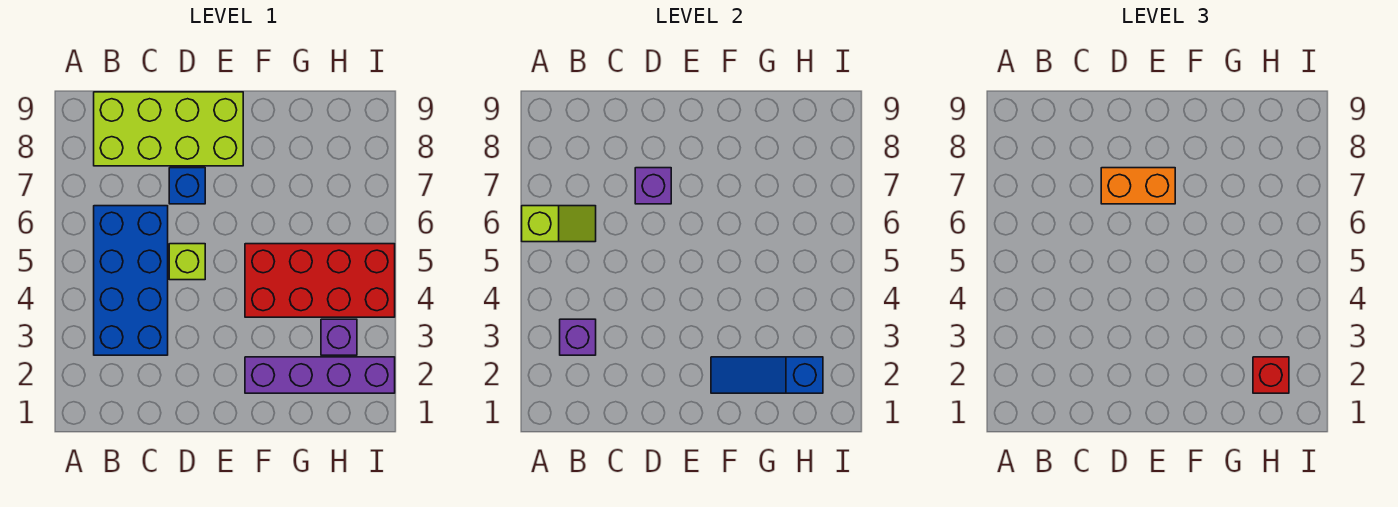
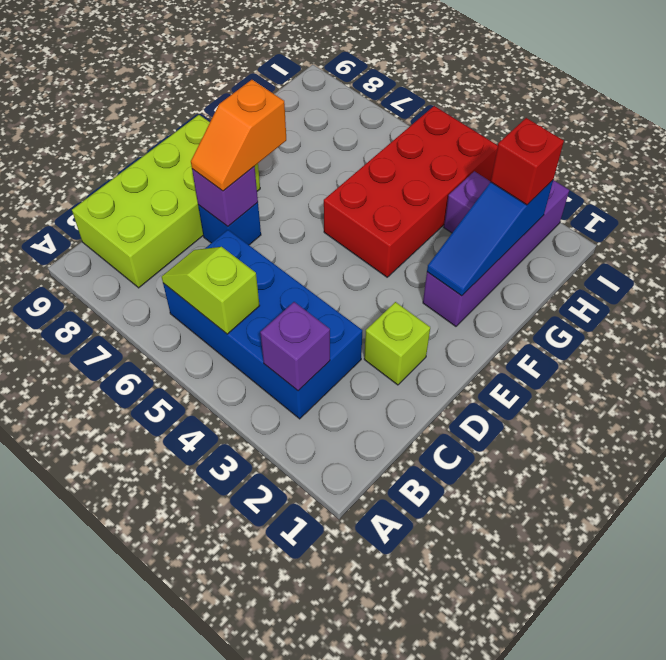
lime 1x2 slope [522,206,596,242] -> lime 1x2 slope turned to [162,247,260,334]
lime 1x1 brick [169,244,205,280] -> lime 1x1 brick moved to [364,302,430,385]
orange 1x2 brick [1101,168,1175,204] -> orange 1x2 slope [191,80,286,191]

